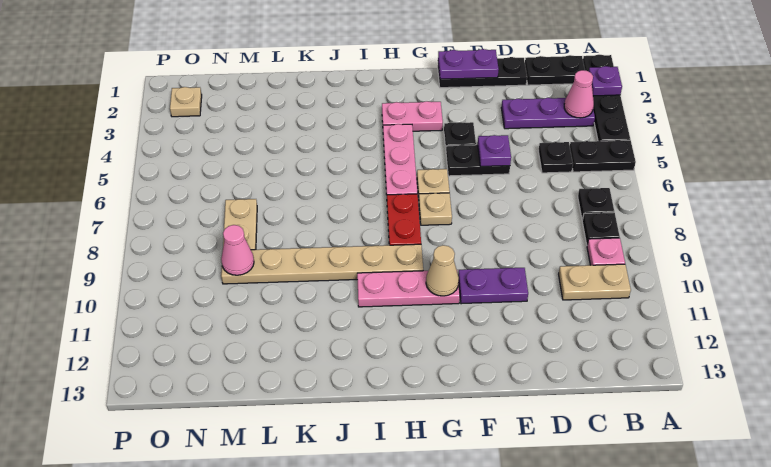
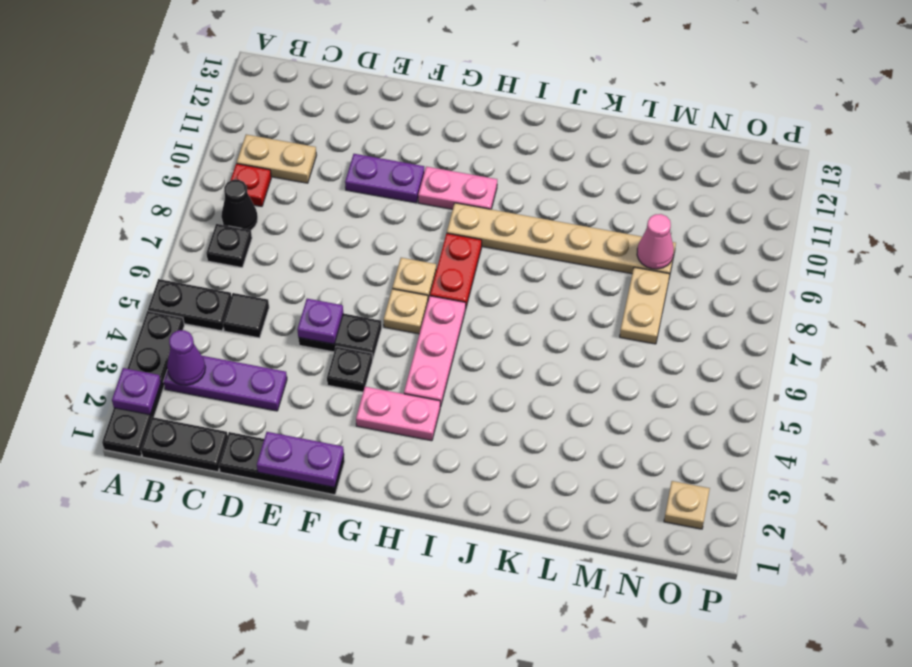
pink 1x1 cone [564,70,594,118] -> purple 1x1 cone [167,330,205,385]
black 1x1 plate [582,212,620,244] -> black 1x1 cone [221,180,258,230]
pink 1x1 plate [587,238,625,265] -> red 1x1 plate [230,164,271,206]
black 1x1 plate [538,142,573,173] -> black 1x1 tile [223,293,269,338]
pink 1x3 plate [357,271,460,307] -> pink 1x2 plate [418,167,497,209]
tan 1x1 cone [426,245,459,296] -> none

